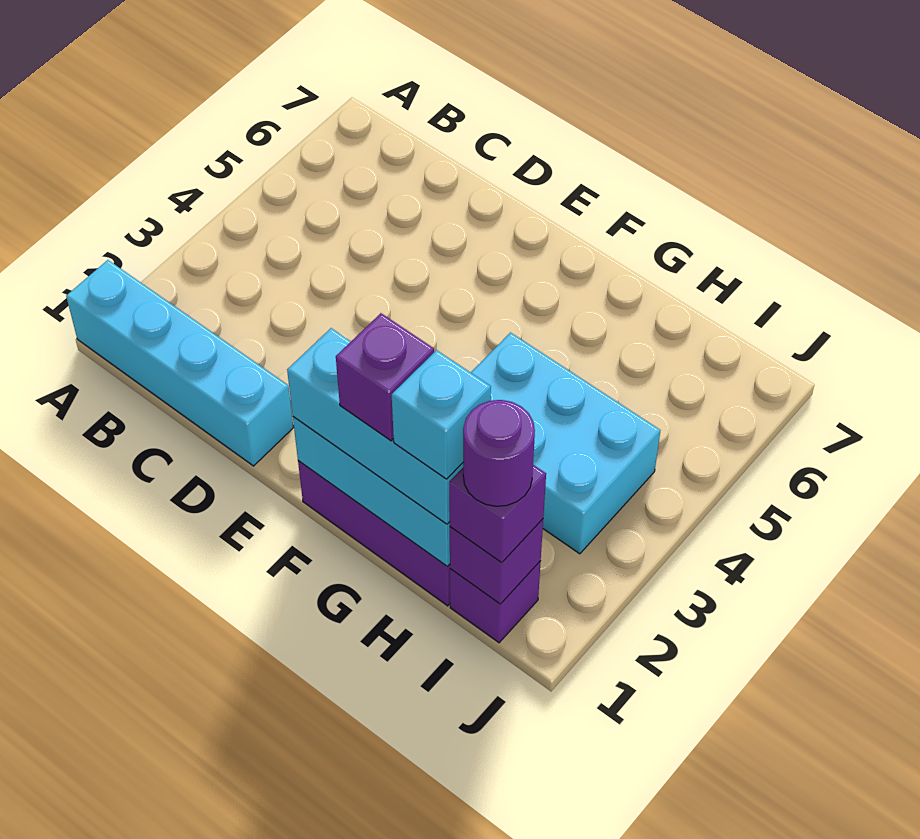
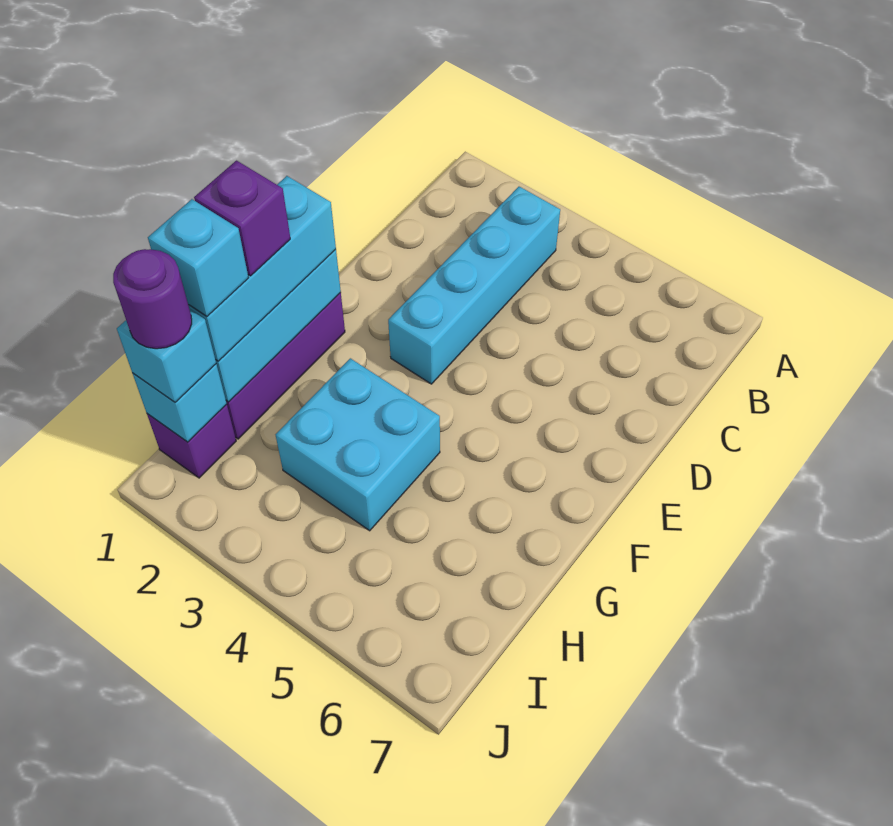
cyan 1x4 brick [66,260,293,466] -> cyan 1x4 brick moved to [388,187,560,384]
cyan 2x3 brick [471,333,660,554] -> cyan 2x2 brick [276,358,440,531]
purple 1x1 brick [450,519,543,604] -> cyan 1x1 brick [133,364,227,442]
purple 1x1 brick [449,465,546,563] -> cyan 1x1 brick [117,310,216,402]

